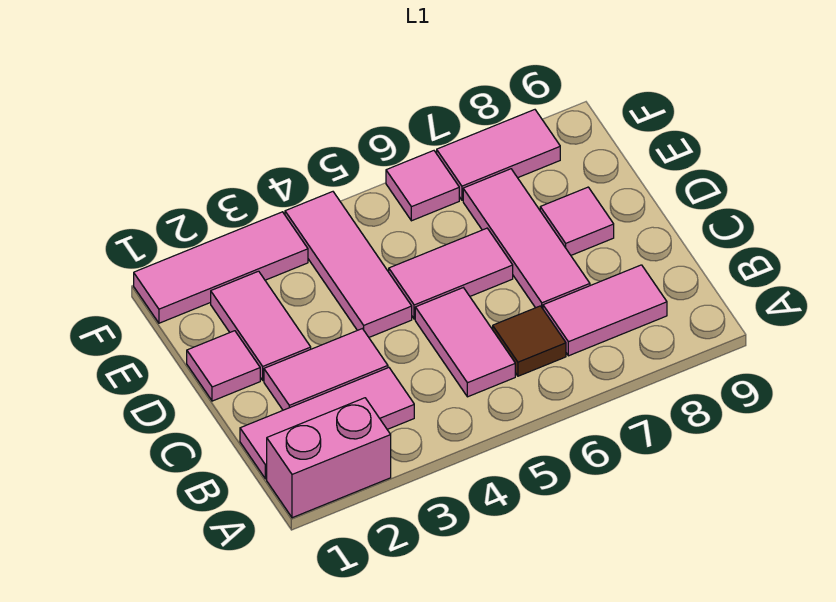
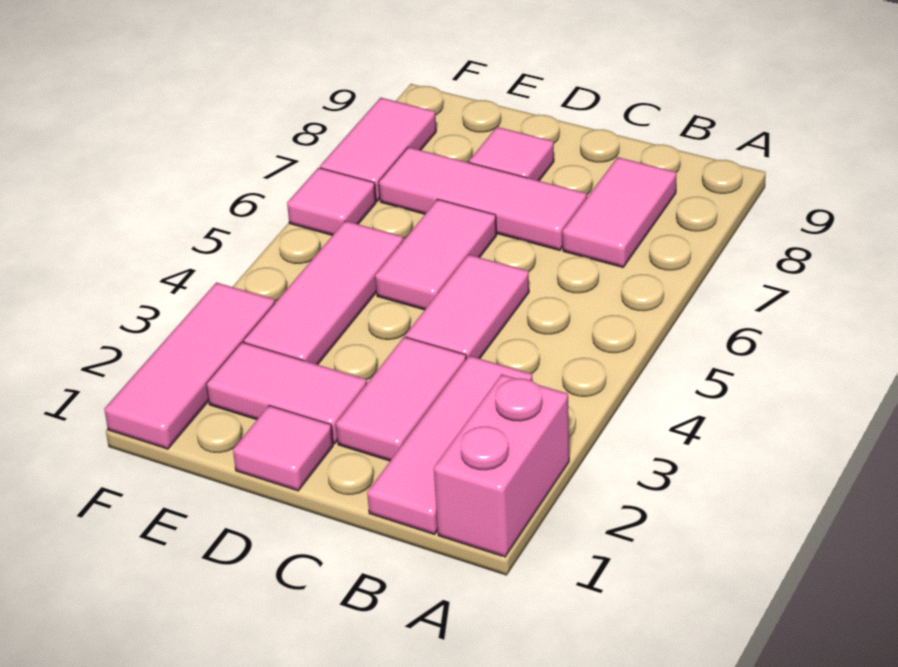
pink 1x2 tile [415,288,515,397] -> pink 1x2 tile turned to [405,255,529,359]
brown 1x1 tile [493,306,566,376] -> none
pink 1x3 tile [285,192,412,337] -> pink 1x3 tile turned to [244,221,403,365]

